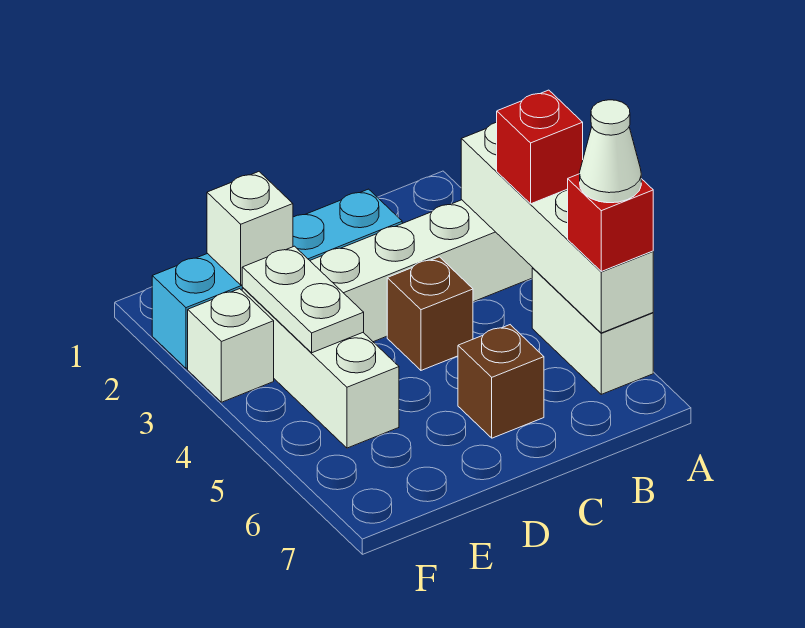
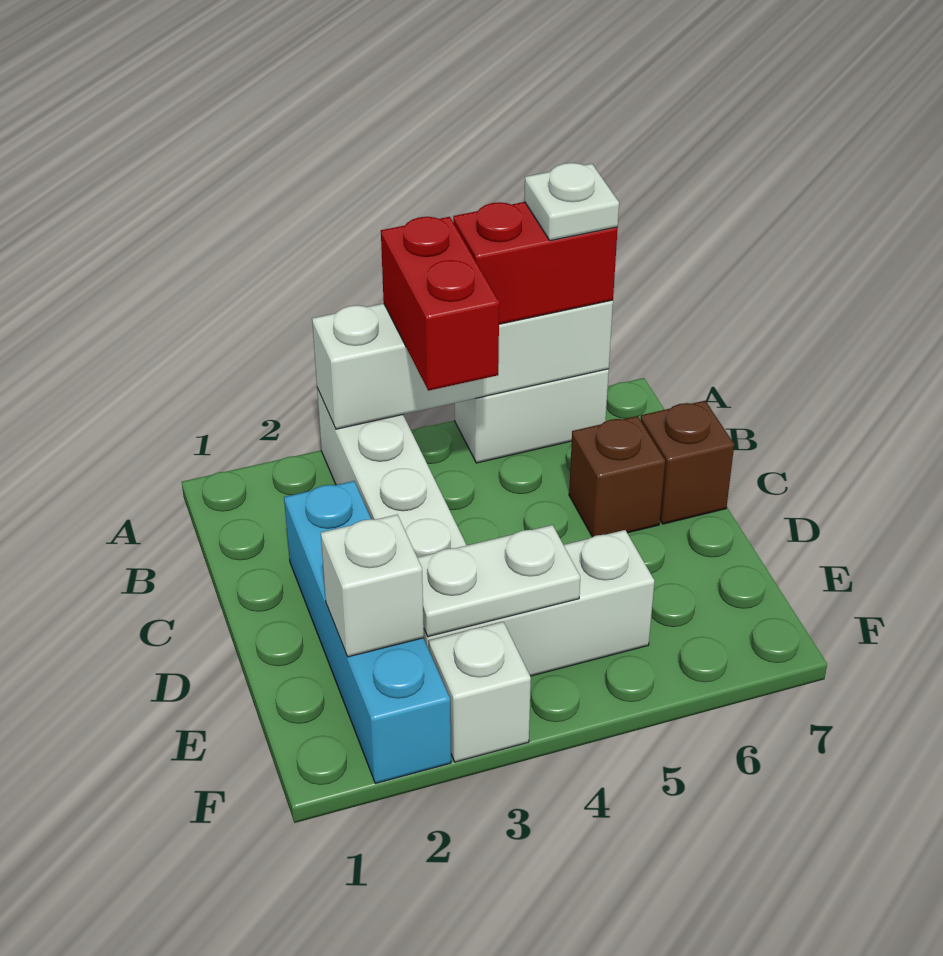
red 1x1 brick [497,90,583,204] -> red 1x2 brick [381,217,499,391]
red 1x1 brick [568,174,653,271] -> red 1x2 brick [453,202,618,324]
white 1x1 cone [580,100,641,203] -> white 1x1 plate [524,163,619,241]
brown 1x1 brick [387,257,473,370] -> brown 1x1 brick moved to [640,401,734,524]

